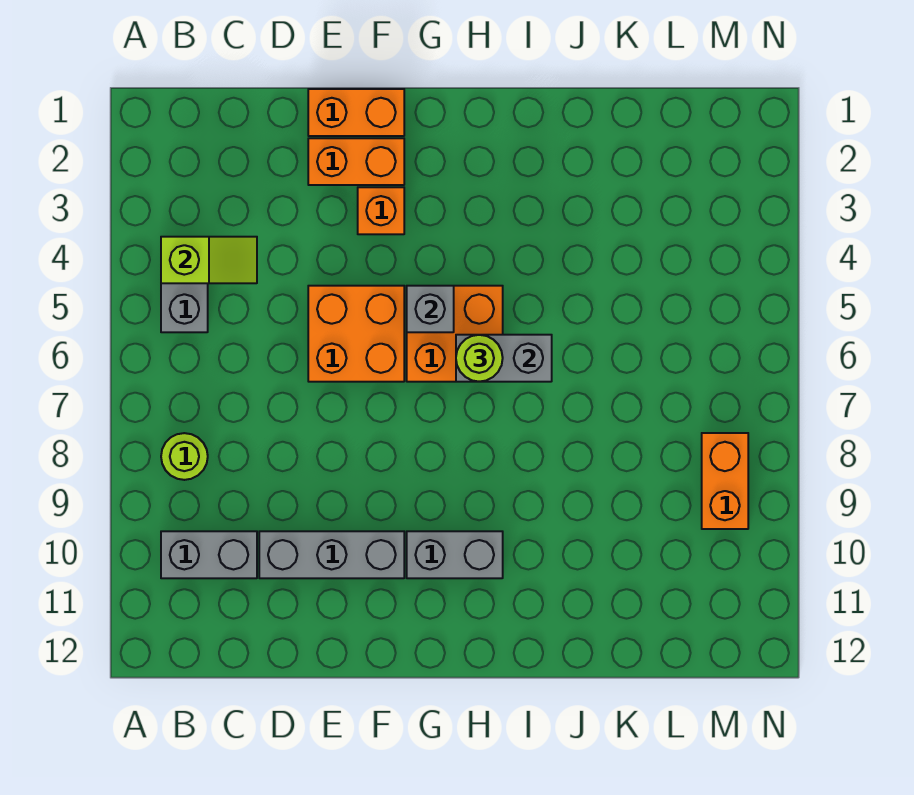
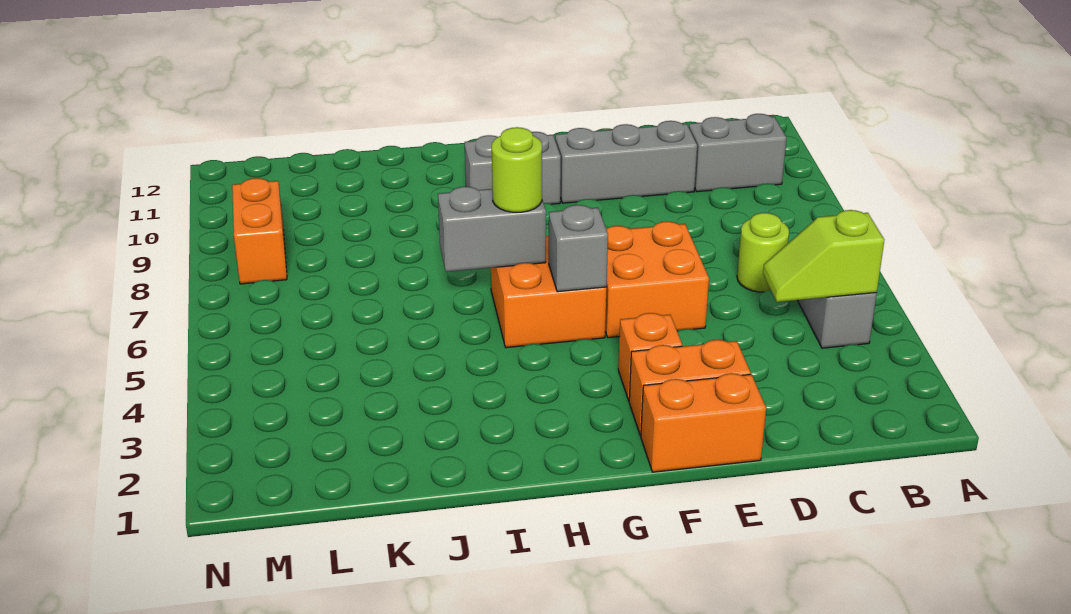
lime 1x1 round brick [161,433,208,480] -> lime 1x1 round brick moved to [737,213,789,292]

